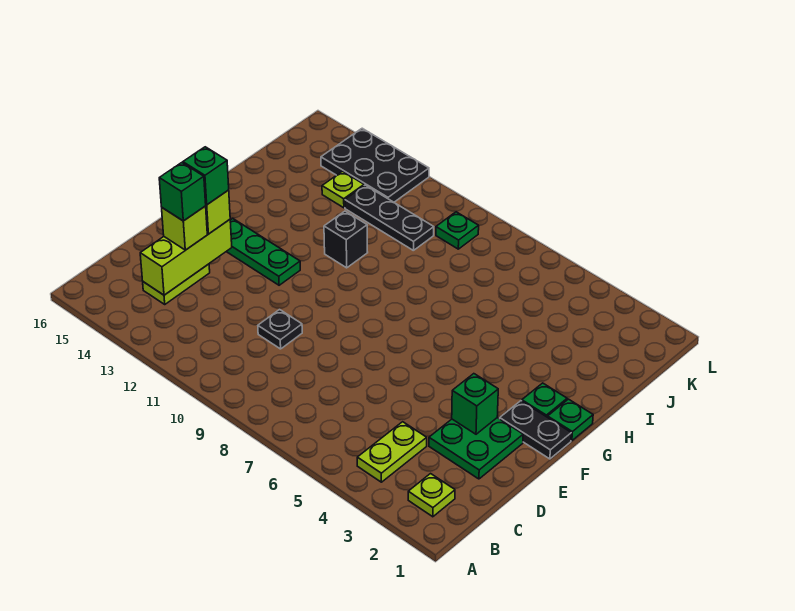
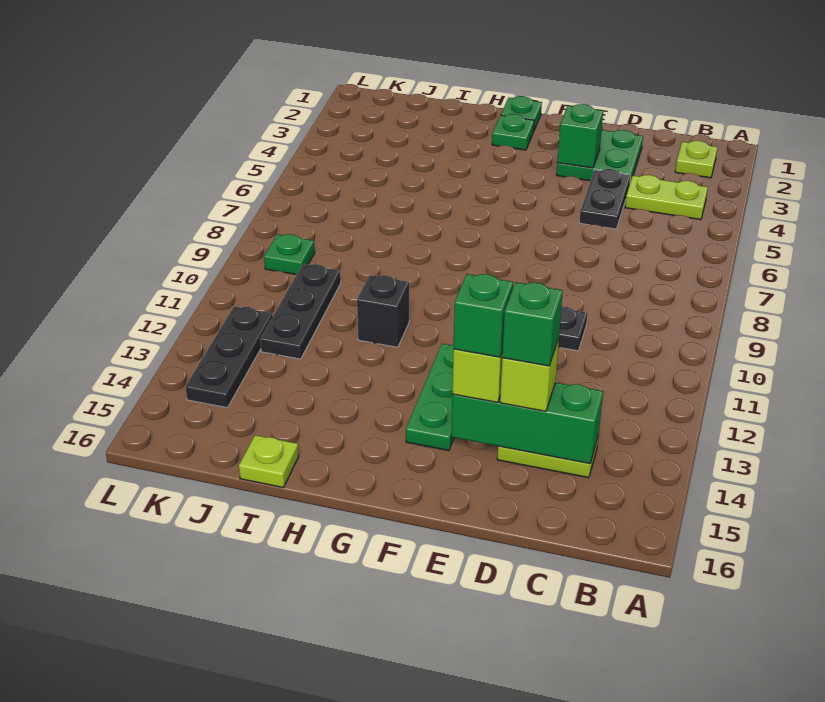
lime 1x3 brick [140,220,232,295] -> green 1x3 brick [452,382,603,464]
black 1x2 plate [500,401,571,459] -> black 1x2 plate moved to [579,169,631,229]
lime 1x1 plate [322,171,364,208] -> lime 1x1 plate moved to [239,435,299,487]
black 2x3 plate [321,128,429,202] -> black 1x3 plate [185,306,273,408]

